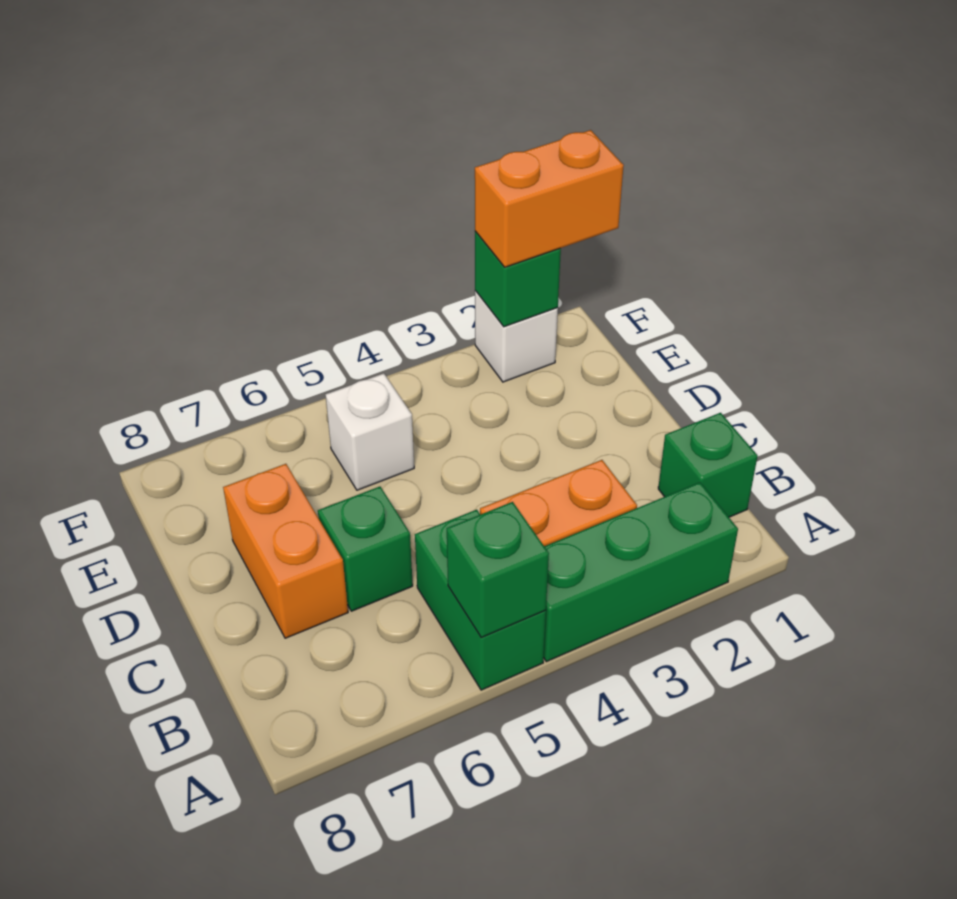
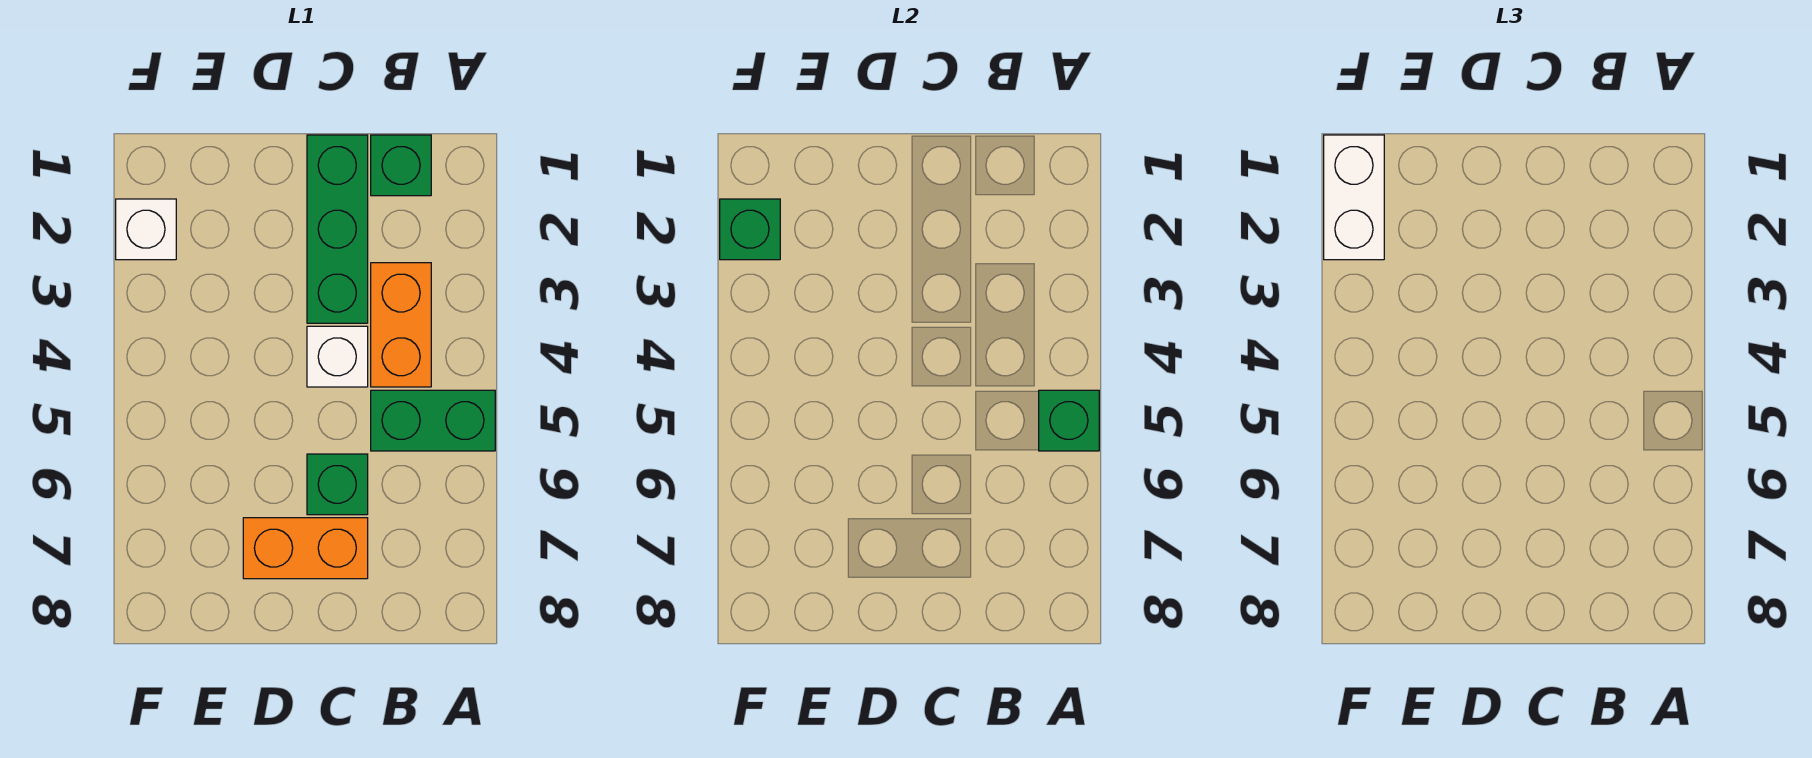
green 1x3 brick [543,482,738,662] -> green 1x3 brick moved to [307,135,368,323]
white 1x1 brick [326,373,414,490] -> white 1x1 brick moved to [307,326,368,387]
orange 1x2 brick [475,130,624,267] -> white 1x2 brick [1324,135,1384,260]

